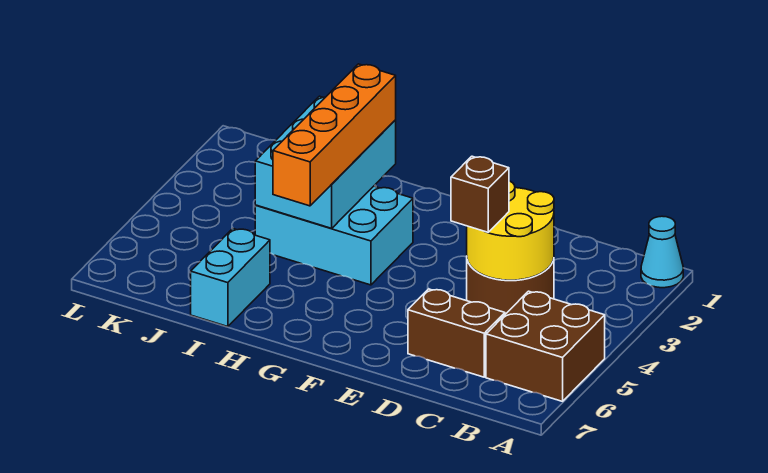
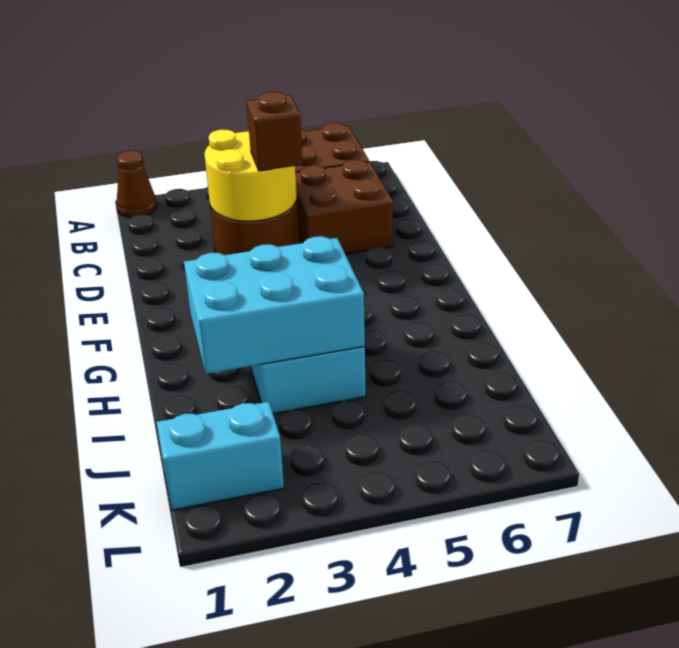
cyan 1x1 cone [641,216,683,288] -> brown 1x1 cone [116,151,157,217]
brown 1x2 brick [408,289,505,377] -> brown 2x2 brick [295,159,393,254]
orange 1x4 brick [273,64,396,206] -> none
cyan 1x2 brick [191,229,270,327] -> cyan 1x2 brick moved to [157,402,284,510]

